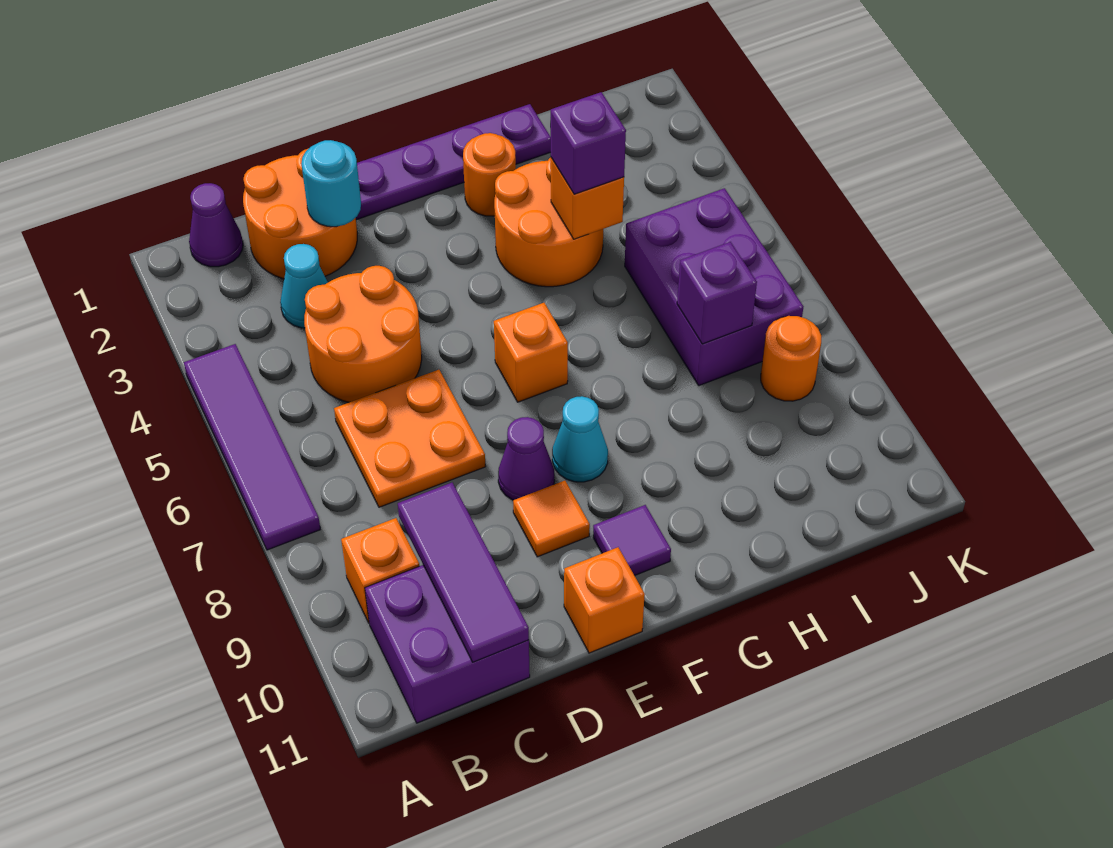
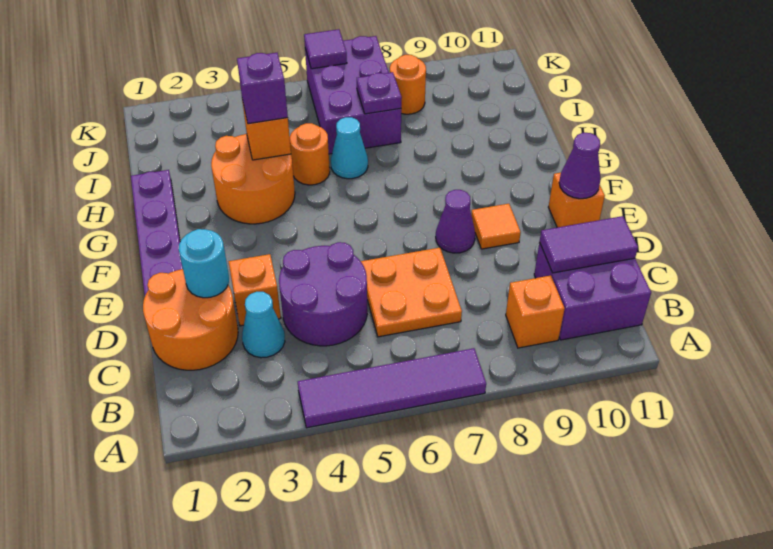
purple 1x1 cone [189,183,243,267] -> purple 1x1 cone moved to [559,133,601,199]
orange 2x2 round brick [304,266,422,402] -> purple 2x2 round brick [279,242,367,346]
purple 1x3 tile [398,483,529,662] -> purple 1x2 tile [540,216,638,273]
orange 1x1 brick [494,303,568,402] -> orange 1x1 brick moved to [229,254,281,326]
cyan 1x1 cone [552,396,608,482] -> cyan 1x1 cone moved to [331,117,368,179]
purple 1x1 tile [593,505,671,576] -> purple 1x1 tile moved to [304,29,347,69]
orange 1x1 round brick [463,133,516,216] -> orange 1x1 round brick moved to [290,123,330,185]
purple 2x3 brick [625,188,803,386] -> purple 2x3 brick turned to [305,36,401,154]
purple 1x1 brick [677,242,757,344] -> purple 1x1 plate [357,72,402,114]

